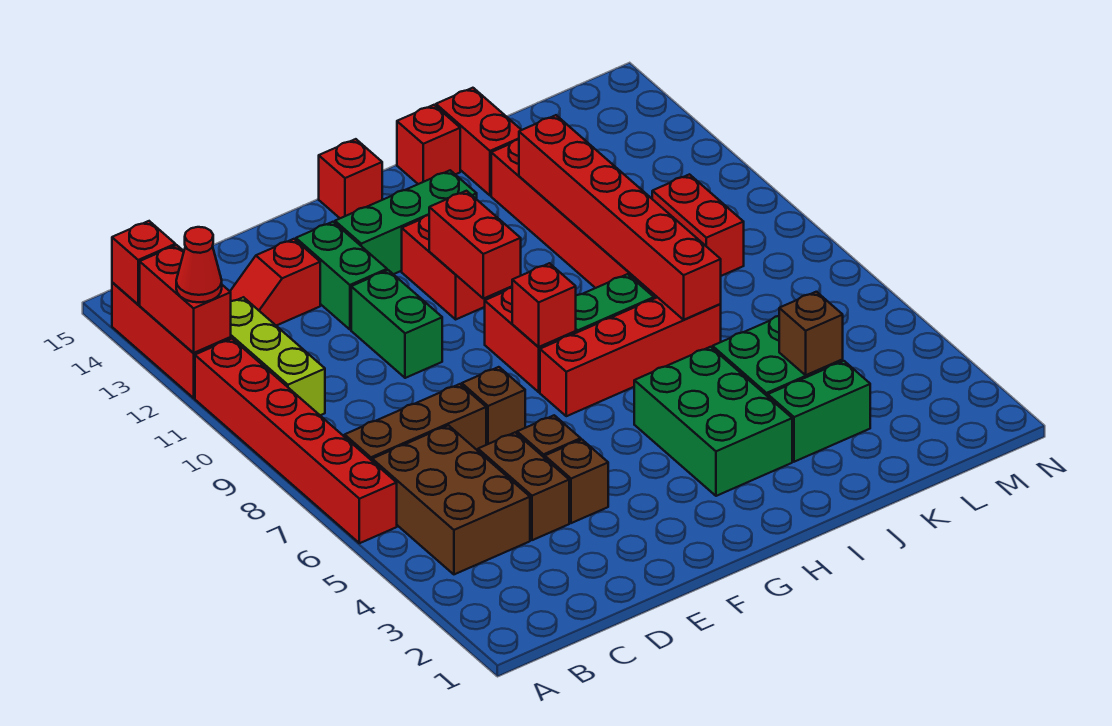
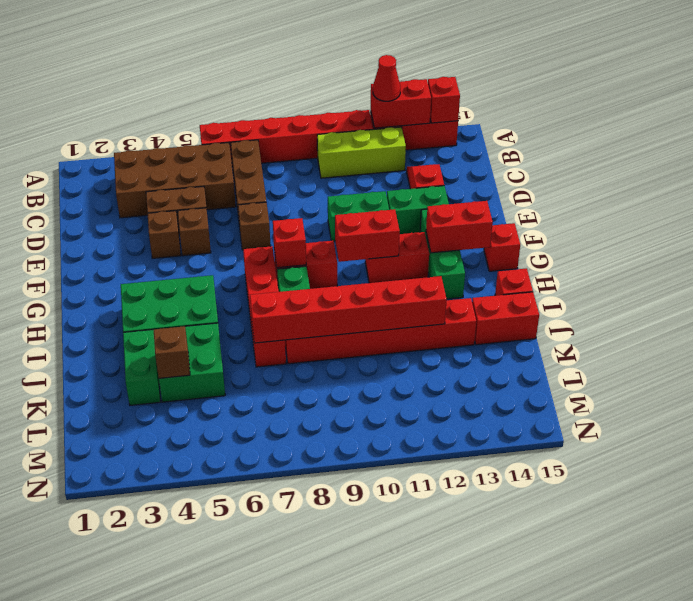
brown 2x3 brick [372,425,530,574] -> brown 2x4 brick [114,143,236,218]
red 1x2 brick [652,174,744,276] -> red 1x2 brick moved to [426,201,493,253]

